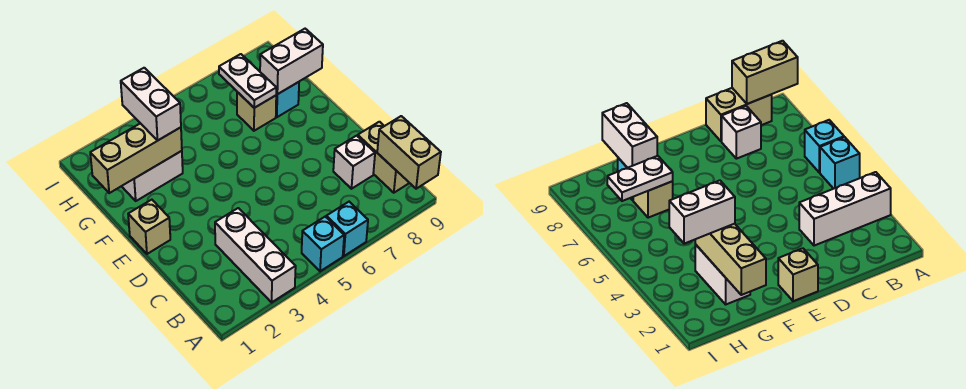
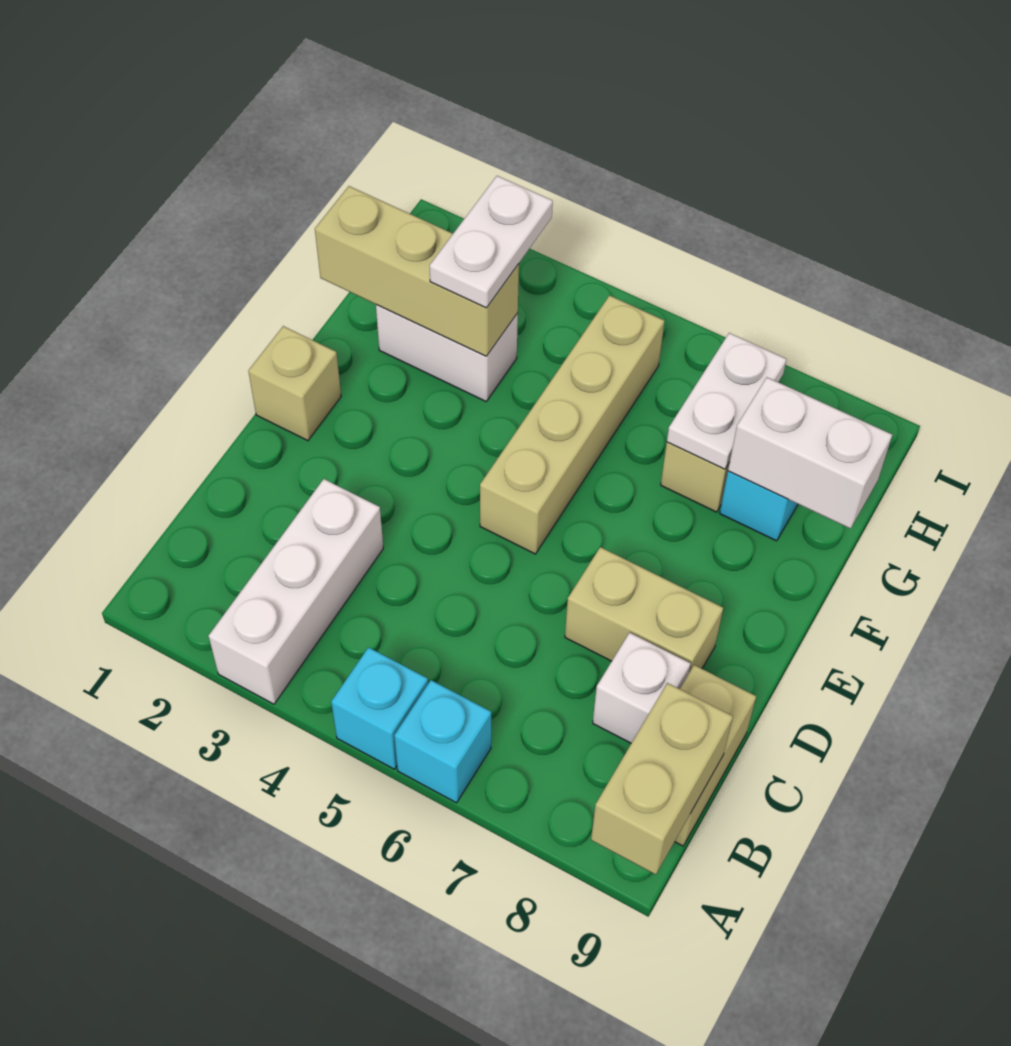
none -> tan 1x2 brick [565,547,723,672]
none -> tan 1x4 brick [480,295,664,554]
white 1x2 brick [121,68,181,141] -> white 1x2 plate [430,176,553,308]

